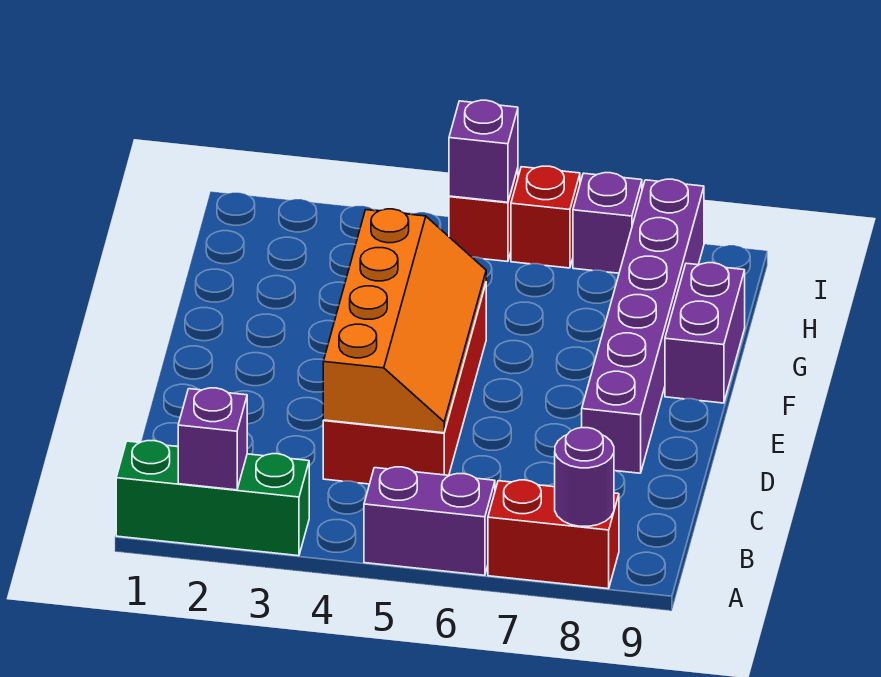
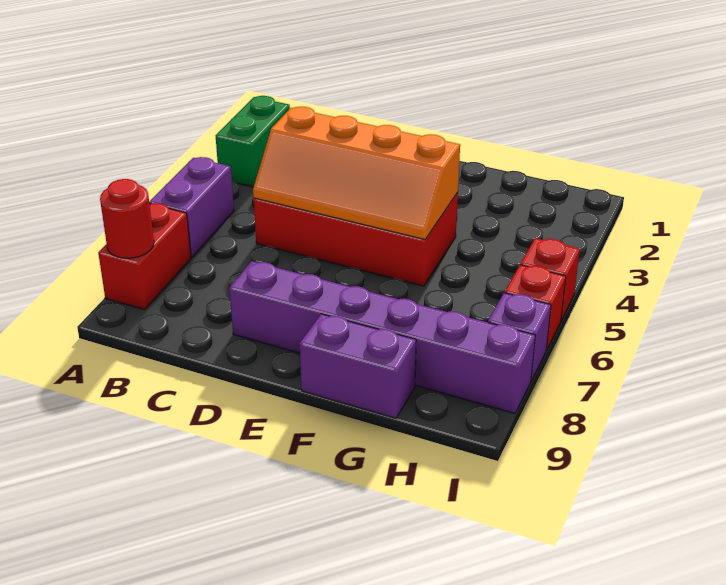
green 1x3 brick [116,441,309,556] -> green 1x2 brick [215,96,290,187]
purple 1x1 brick [178,388,247,490] -> none
purple 1x1 round brick [555,428,614,526] -> red 1x1 round brick [100,179,154,258]
purple 1x1 brick [449,100,518,202] -> none

